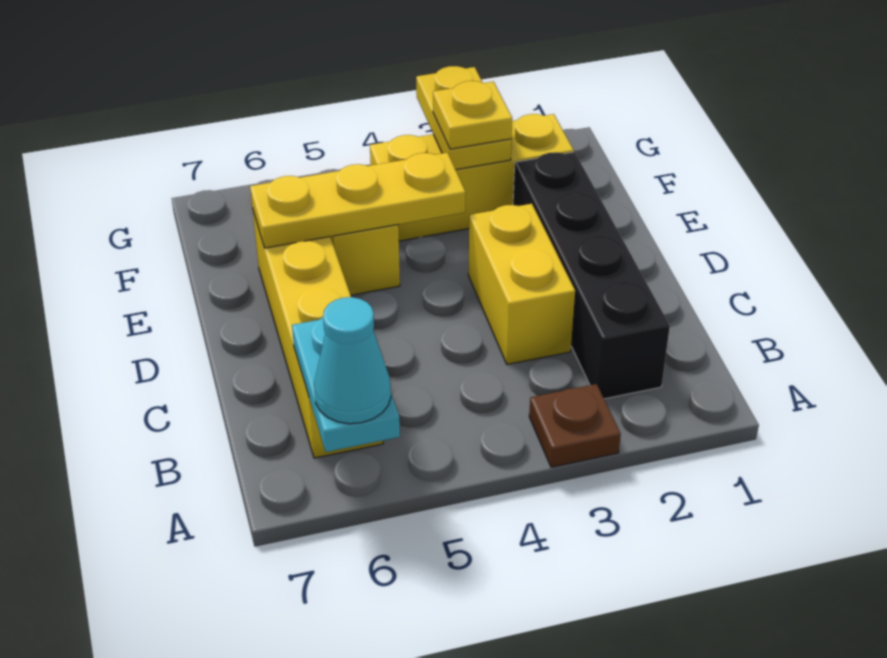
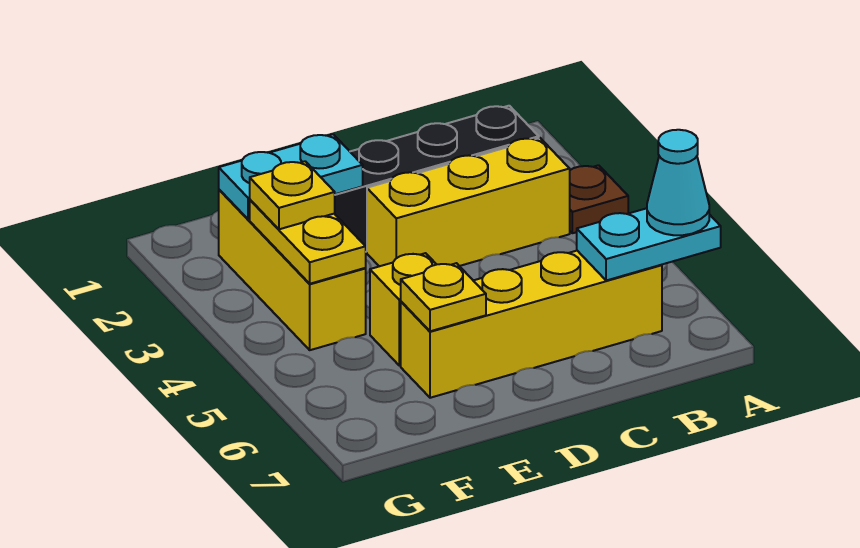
yellow 1x2 brick [468,204,575,364] -> yellow 1x3 brick [367,138,570,266]
none -> cyan 1x2 plate [219,134,363,219]
yellow 1x3 plate [250,153,466,248] -> yellow 1x1 plate [401,263,486,331]
yellow 1x2 plate [416,66,511,170] -> yellow 1x2 plate turned to [250,200,366,284]

